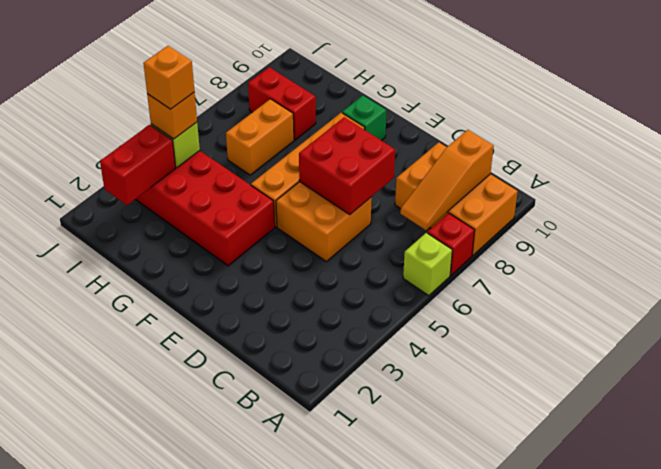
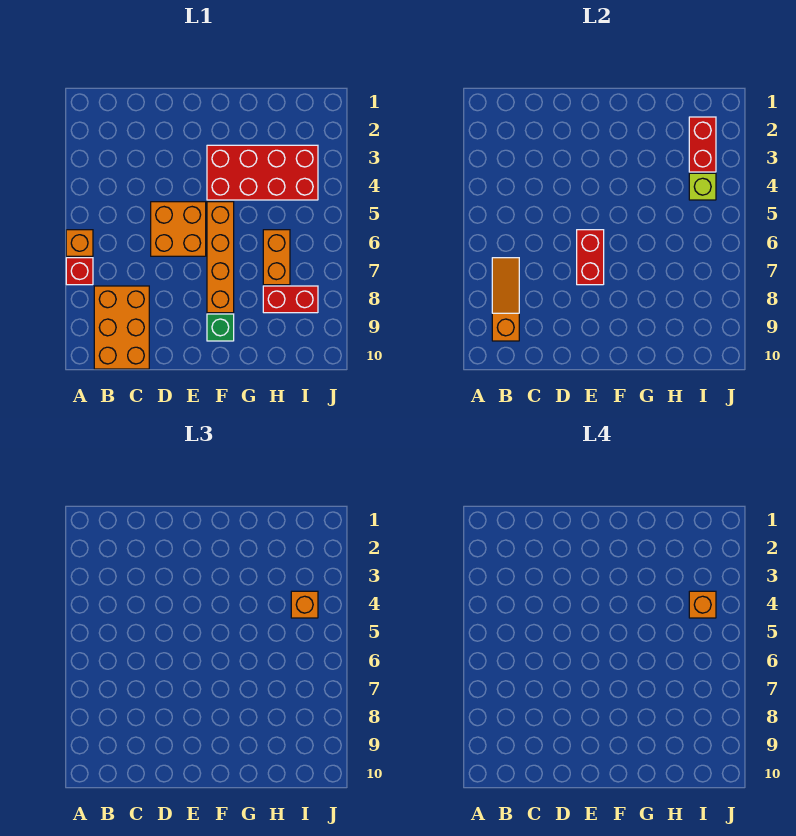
lime 1x1 brick [403,233,452,296] -> orange 1x1 brick [66,230,93,256]
orange 2x3 brick [395,142,518,255] -> orange 2x3 brick turned to [94,286,149,369]
red 2x2 brick [299,117,395,214] -> red 1x2 brick [577,230,604,285]

